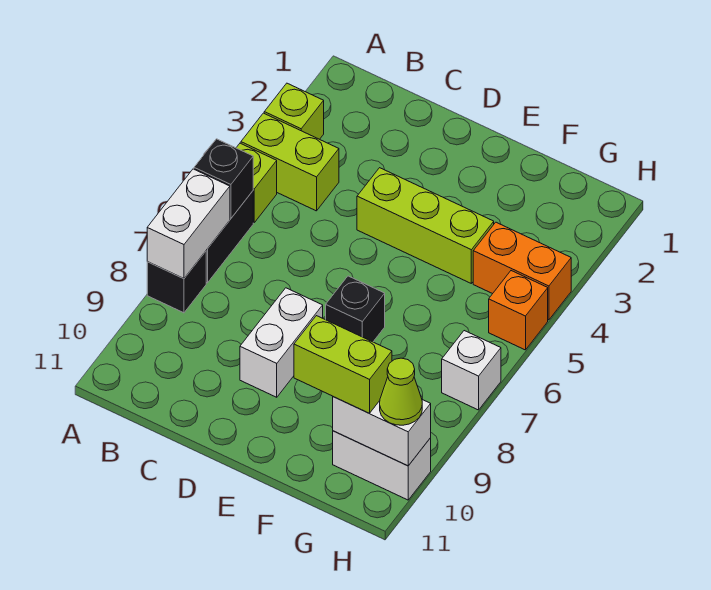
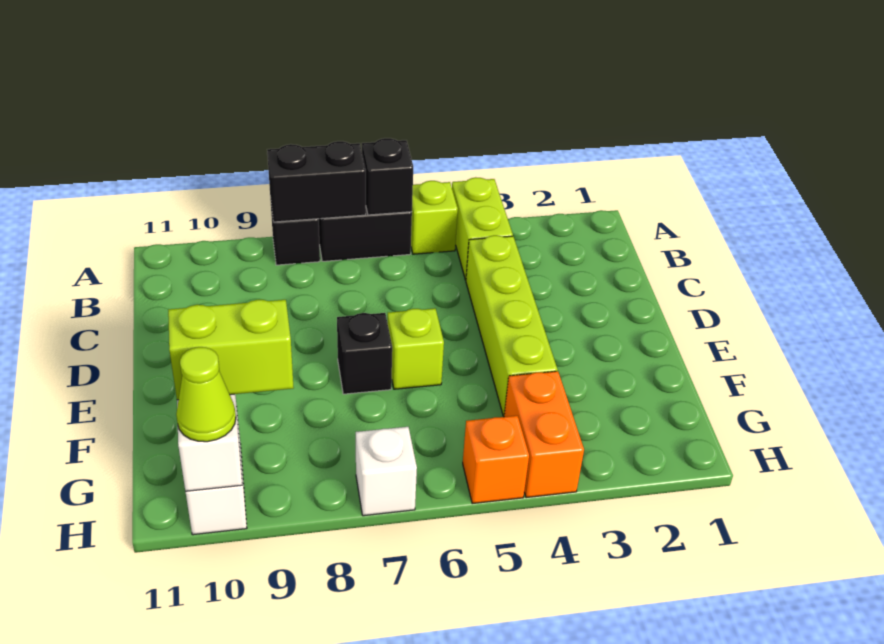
lime 1x1 brick [264,83,324,139] -> lime 1x1 brick moved to [388,308,444,389]
white 1x2 brick [147,169,230,279] -> black 1x2 brick [267,141,366,222]
lime 1x3 brick [357,168,494,283] -> lime 1x4 brick [466,235,558,416]
white 1x2 brick [240,288,323,397] -> none
lime 1x2 brick [294,316,392,413] -> lime 1x2 brick turned to [168,300,294,400]

